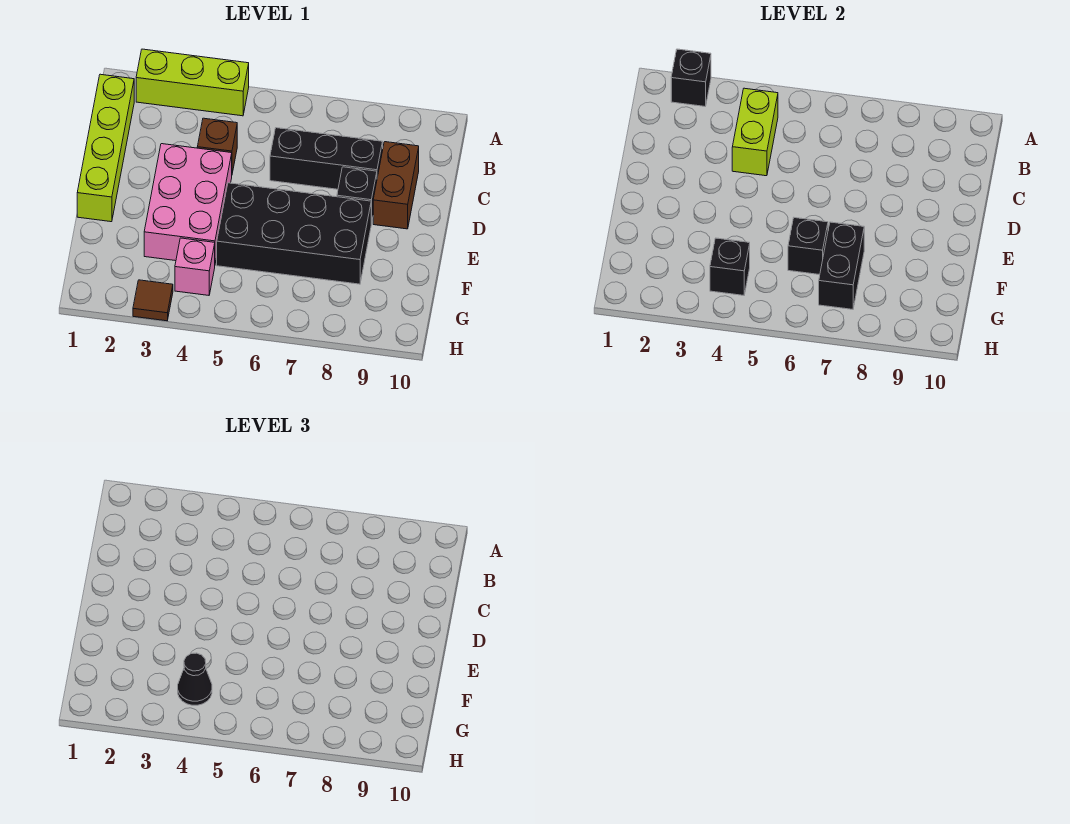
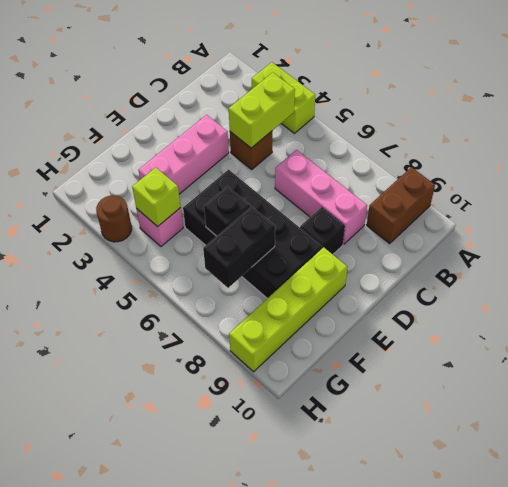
lime 1x3 brick [136,49,249,116] -> lime 1x2 brick [252,62,315,133]
black 1x1 brick [671,49,711,106] -> none
lime 1x4 brick [77,74,134,222] -> lime 1x4 brick moved to [229,247,347,372]
black 1x3 brick [270,128,383,189] -> pink 1x3 brick [275,150,367,244]
brown 1x2 brick [373,142,419,229] -> brown 1x2 brick moved to [367,167,435,244]
pink 2x3 brick [144,144,232,263] -> pink 1x3 brick [139,115,229,194]
black 1x1 brick [710,238,750,295] -> lime 1x1 brick [132,167,181,227]
black 1x1 cone [178,653,212,705] -> none
brown 1x1 tile [133,280,173,321] -> brown 1x1 round brick [96,196,132,242]

